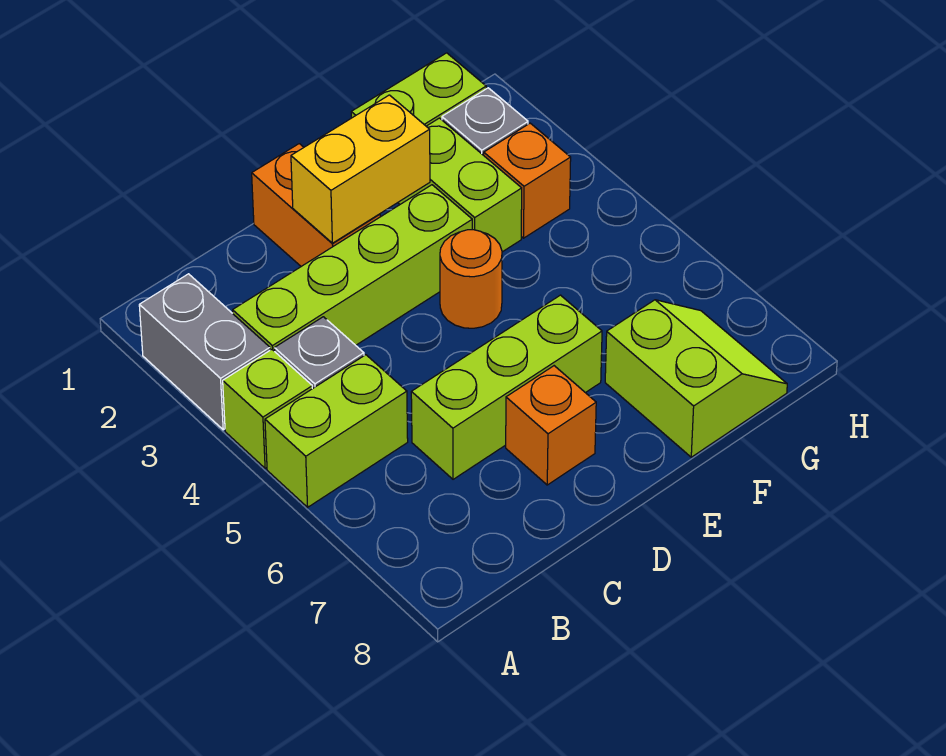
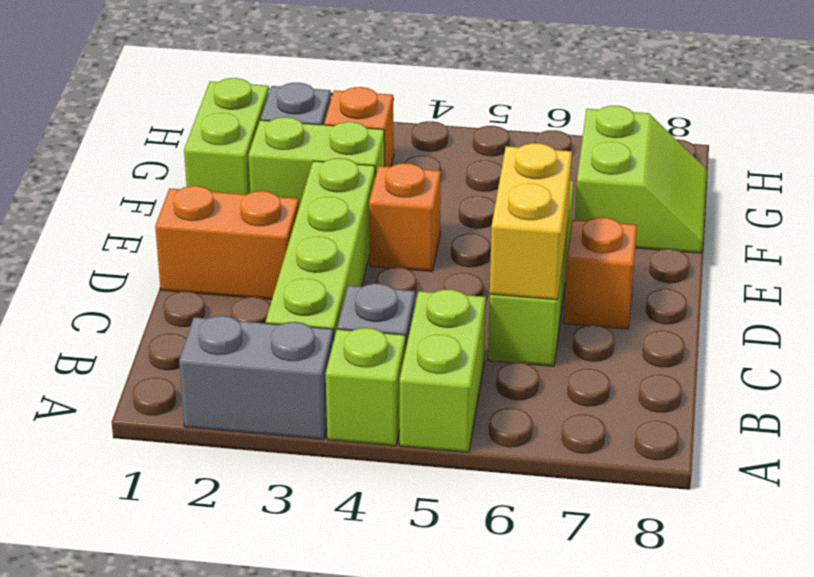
yellow 1x2 brick [291,95,430,243] -> yellow 1x2 brick moved to [490,143,572,300]
orange 1x1 round brick [440,230,502,328] -> orange 1x1 brick [369,163,441,271]
lime 2x2 slope [605,300,787,457] -> lime 2x2 slope turned to [575,106,707,253]

